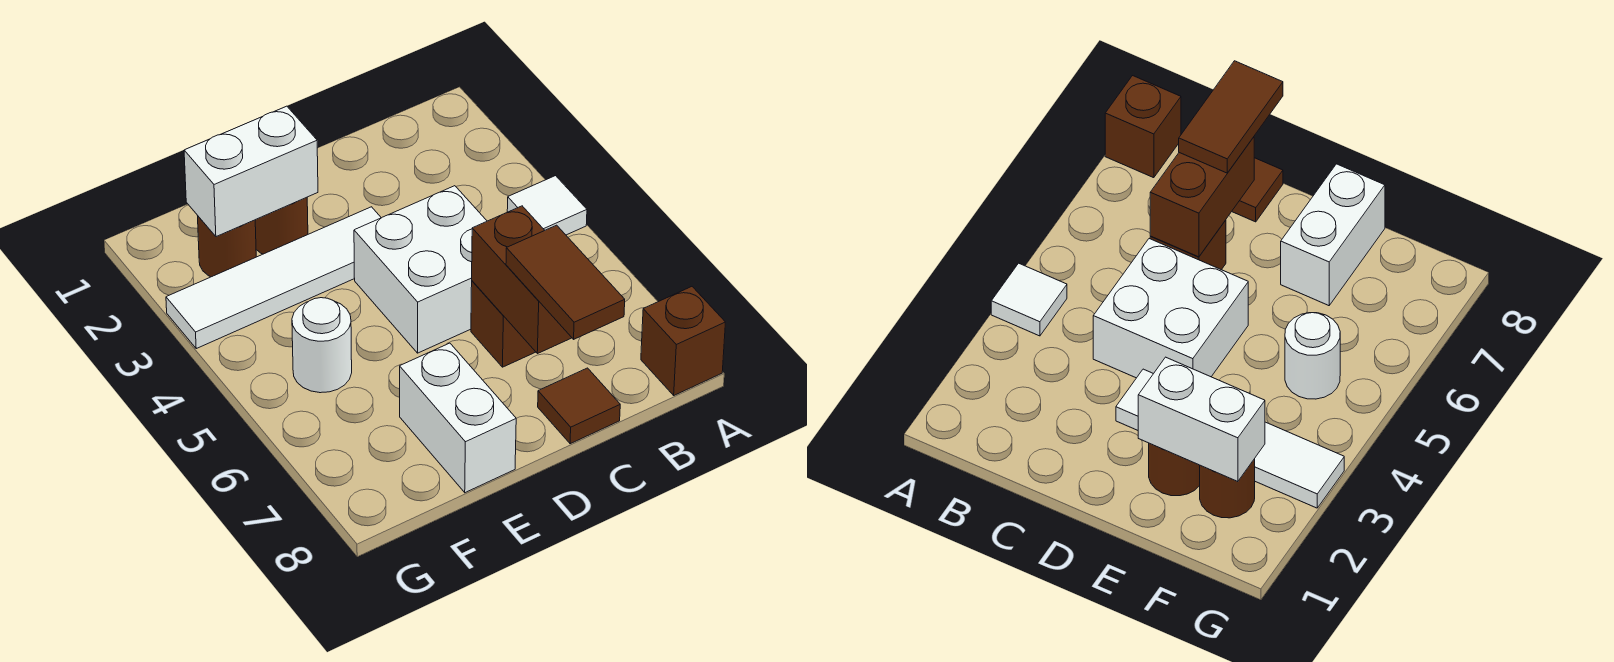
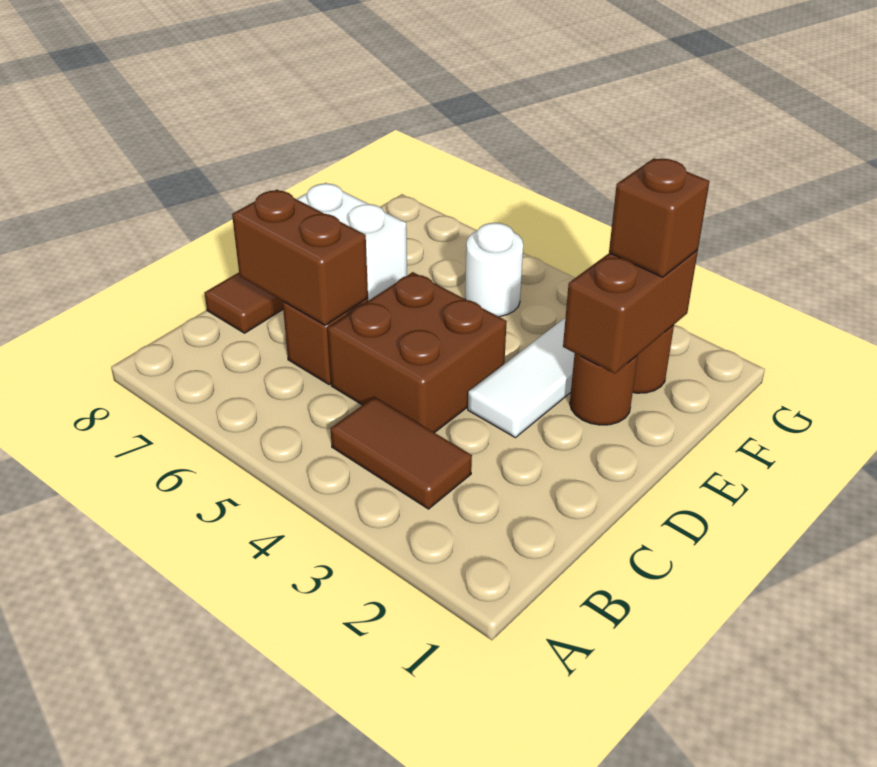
white 1x1 tile [507,176,587,235] -> none
brown 1x1 brick [641,287,725,395] -> brown 1x1 brick moved to [609,158,709,277]
white 2x2 brick [354,186,487,353] -> brown 2x2 brick [328,272,507,433]
brown 1x2 tile [506,225,625,339] -> brown 1x2 tile moved to [330,397,472,509]
white 1x2 brick [184,106,318,237] -> brown 1x2 brick [563,250,698,374]

